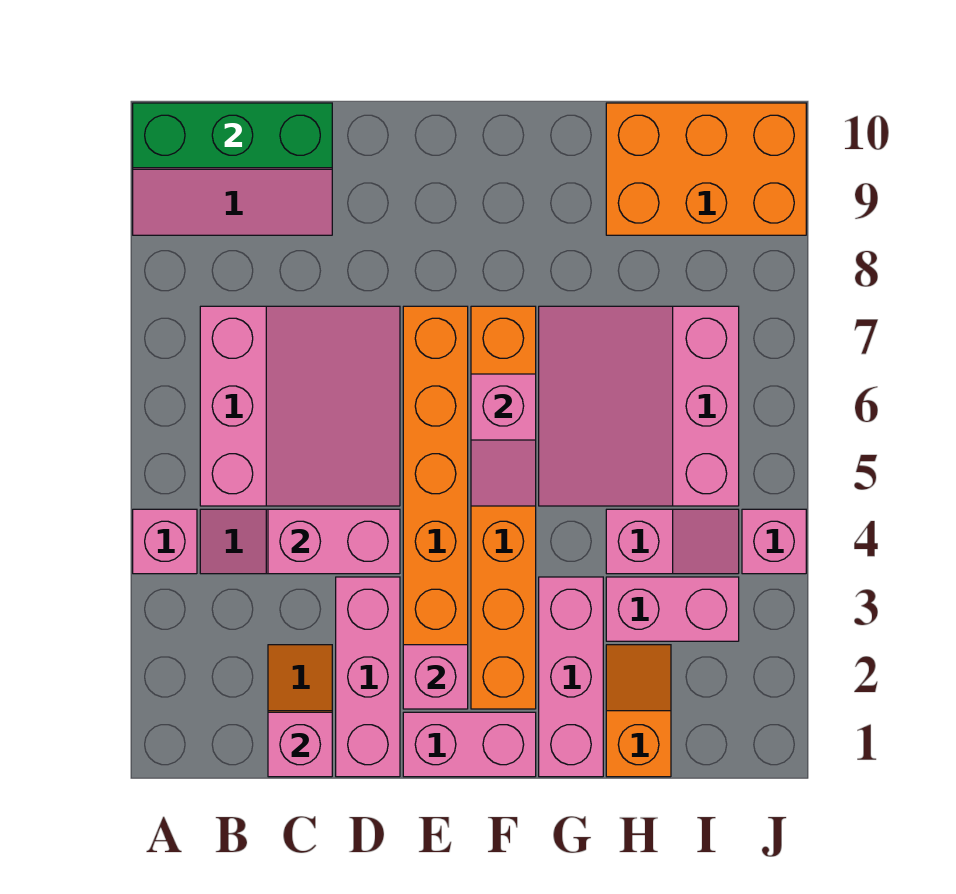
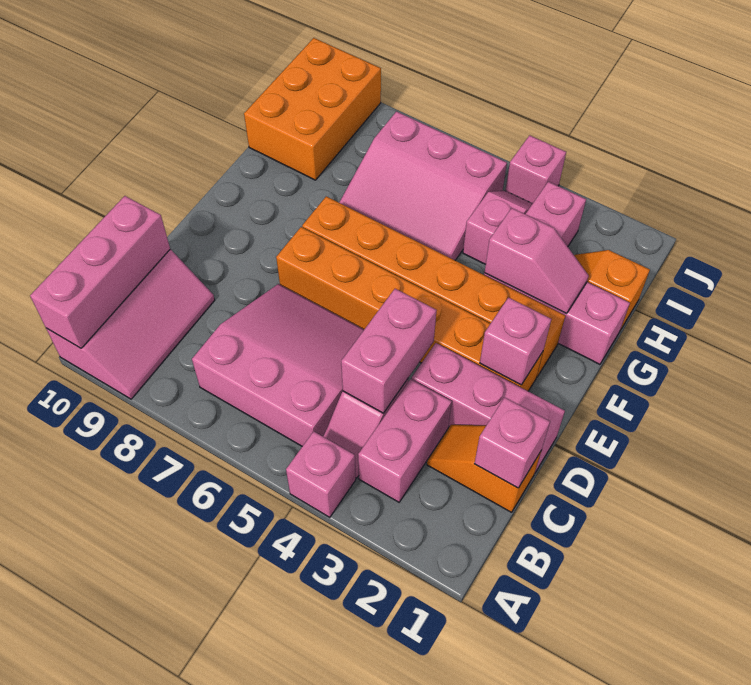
green 1x3 brick [133,103,332,168] -> pink 1x3 brick [30,196,170,348]
pink 1x2 brick [403,712,536,777] -> pink 1x2 brick moved to [358,379,452,502]
pink 1x2 slope [471,374,536,506] -> pink 1x2 slope moved to [485,208,589,314]

